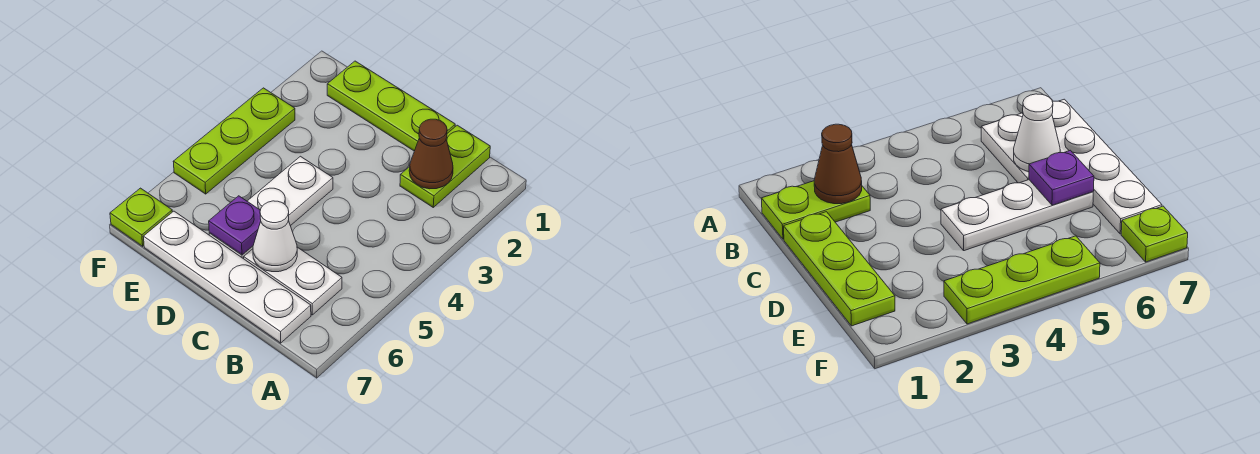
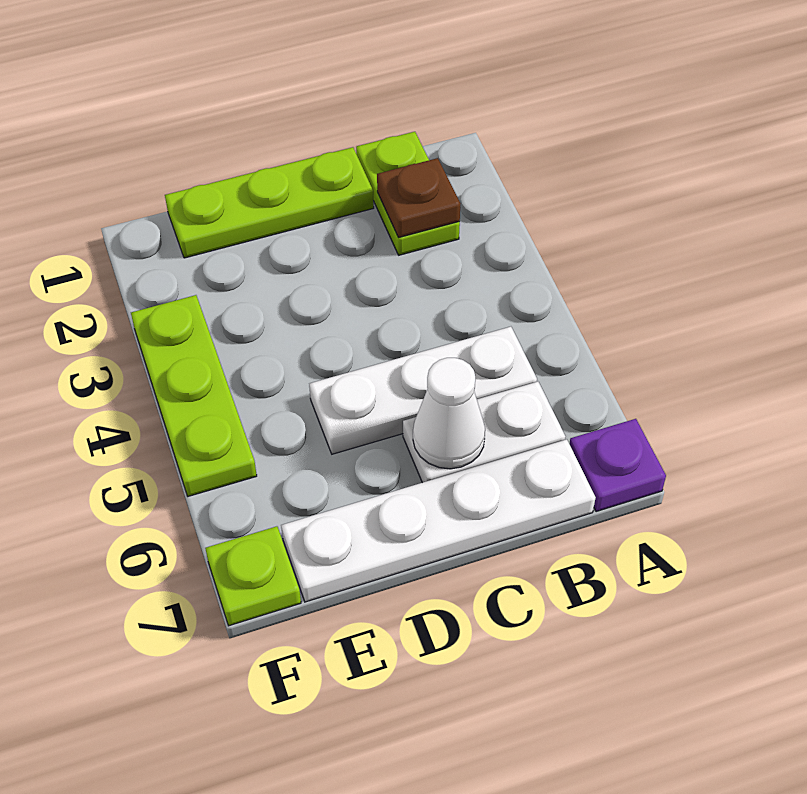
brown 1x1 cone [409,119,453,189] -> brown 1x1 plate [377,158,461,238]
white 1x3 plate [209,156,333,259] -> white 1x3 plate turned to [309,327,537,454]
purple 1x1 plate [209,196,261,255] -> purple 1x1 plate moved to [569,419,666,512]

